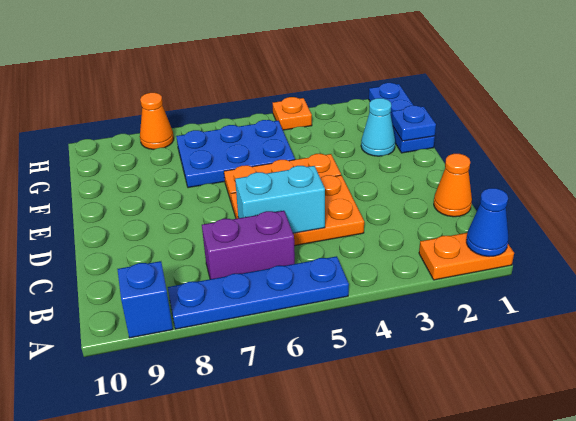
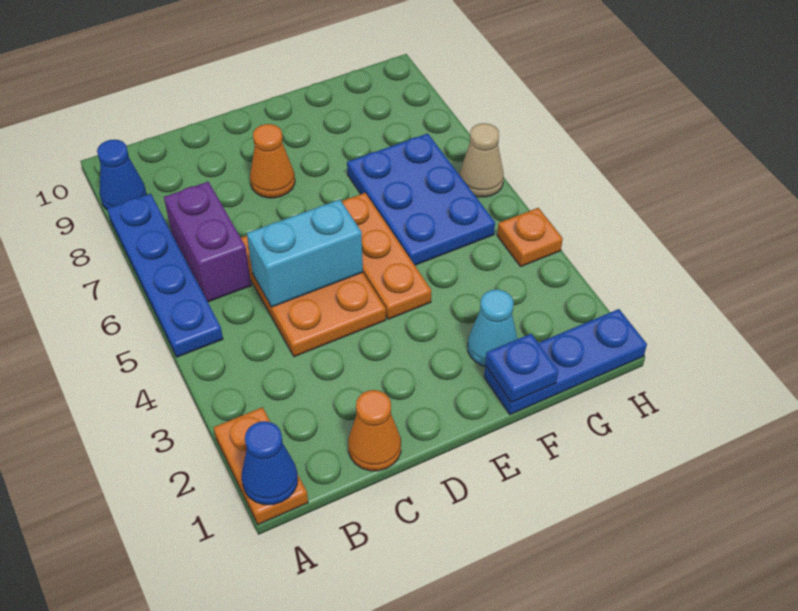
blue 1x1 brick [118,261,173,338] -> blue 1x1 cone [97,140,147,210]
cyan 1x2 brick [235,166,325,233] -> cyan 1x2 brick turned to [247,199,363,307]
none -> tan 1x1 cone [459,123,504,197]
orange 1x1 cone [140,93,174,149] -> orange 1x1 cone moved to [250,124,295,198]

